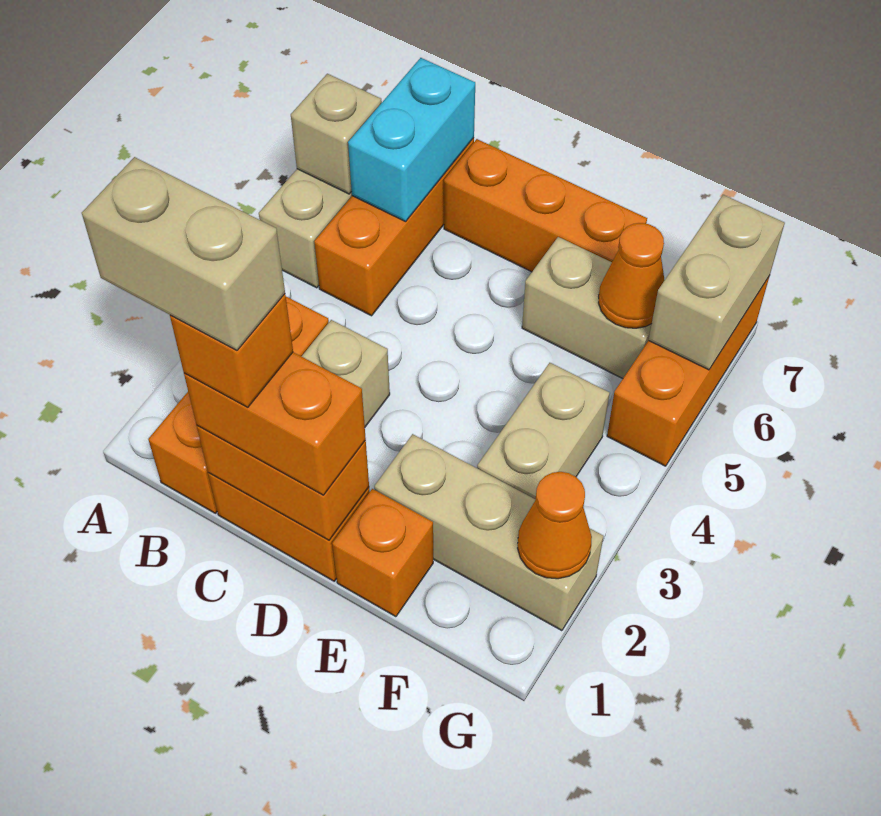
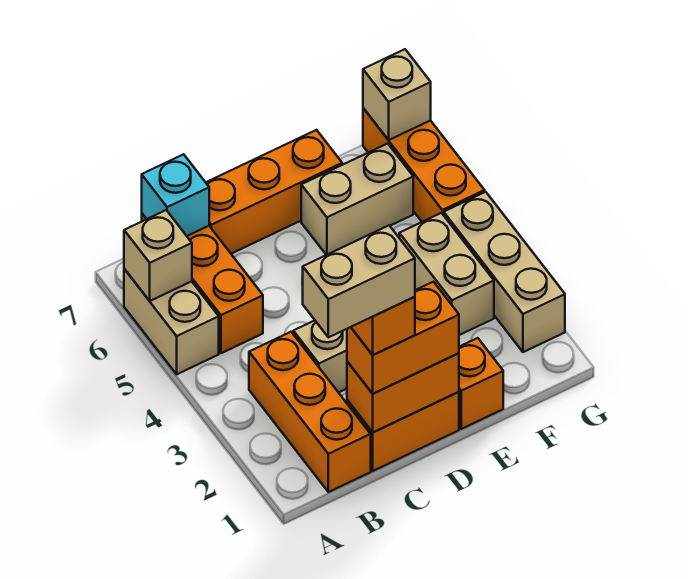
cyan 1x2 brick [348,58,475,222] -> cyan 1x1 brick [142,154,209,236]
tan 1x3 brick [374,434,604,631] -> tan 1x3 brick turned to [444,192,565,352]
orange 1x1 cone [599,223,665,328] -> none
orange 1x1 cone [518,472,592,579] -> none
tan 1x2 brick [649,195,785,370] -> tan 1x1 brick [363,49,431,140]

